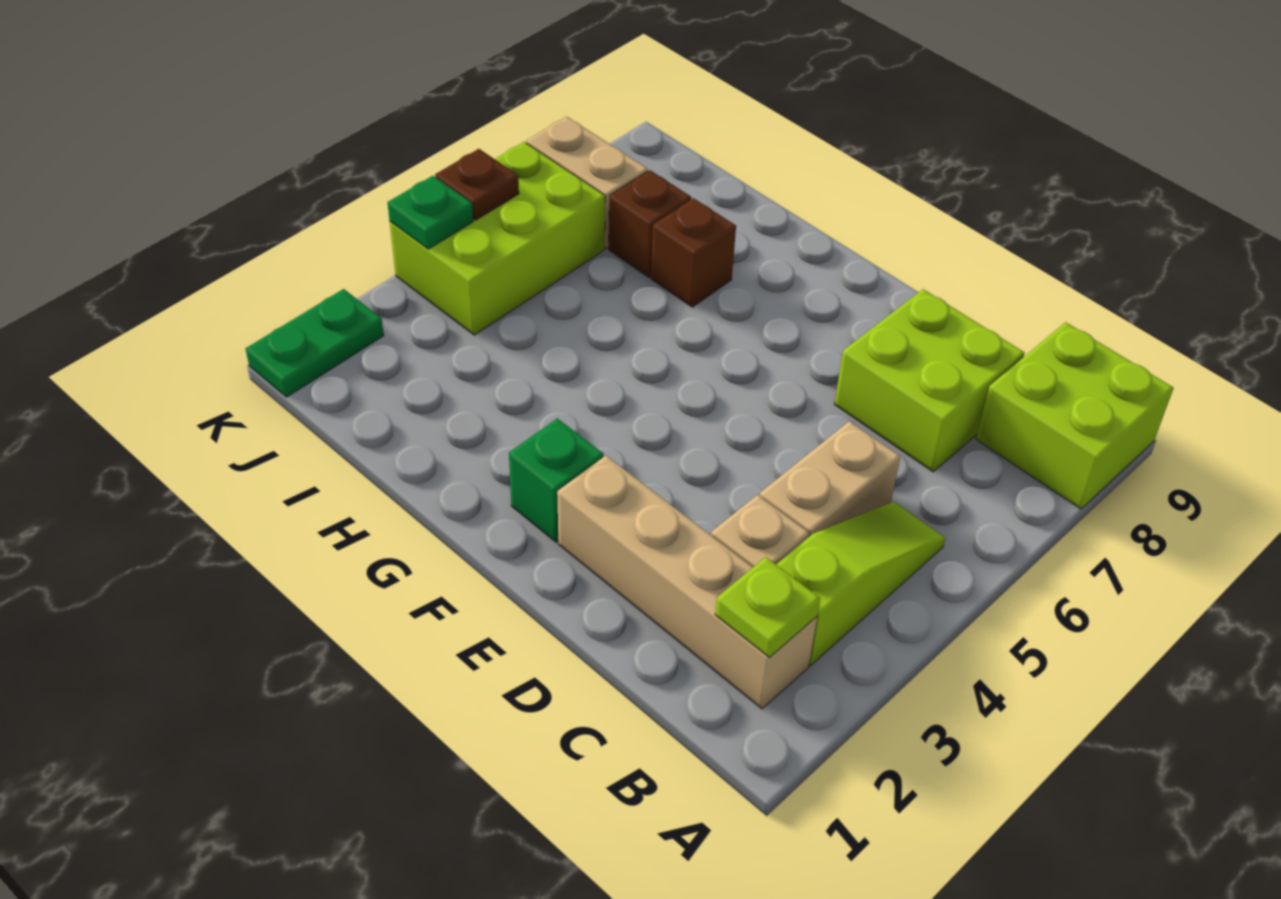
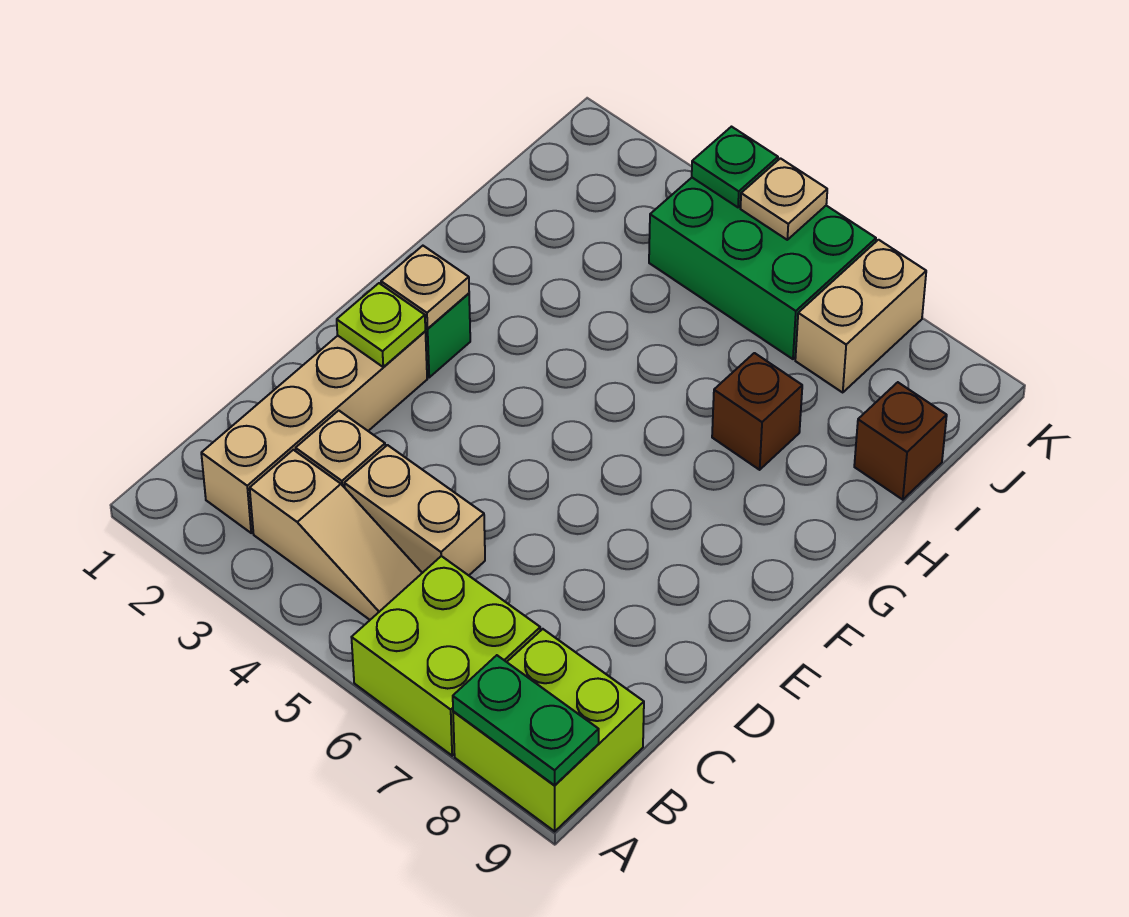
lime 1x1 plate [715,557,820,658] -> lime 1x1 plate moved to [337,283,425,367]
lime 1x3 slope [776,502,945,665] -> tan 1x3 slope [250,450,422,620]
lime 2x2 brick [835,289,1024,472] -> lime 2x2 brick moved to [351,556,540,756]
none -> tan 1x1 plate [381,246,469,329]
brown 1x1 brick [609,170,691,277] -> brown 1x1 brick moved to [854,382,947,500]
lime 2x3 brick [390,142,605,335] -> green 2x3 brick [649,178,876,359]
green 1x2 plate [246,289,384,397] -> green 1x2 plate moved to [453,655,599,785]
brown 1x1 plate [435,149,519,220] -> tan 1x1 plate [740,158,827,240]

